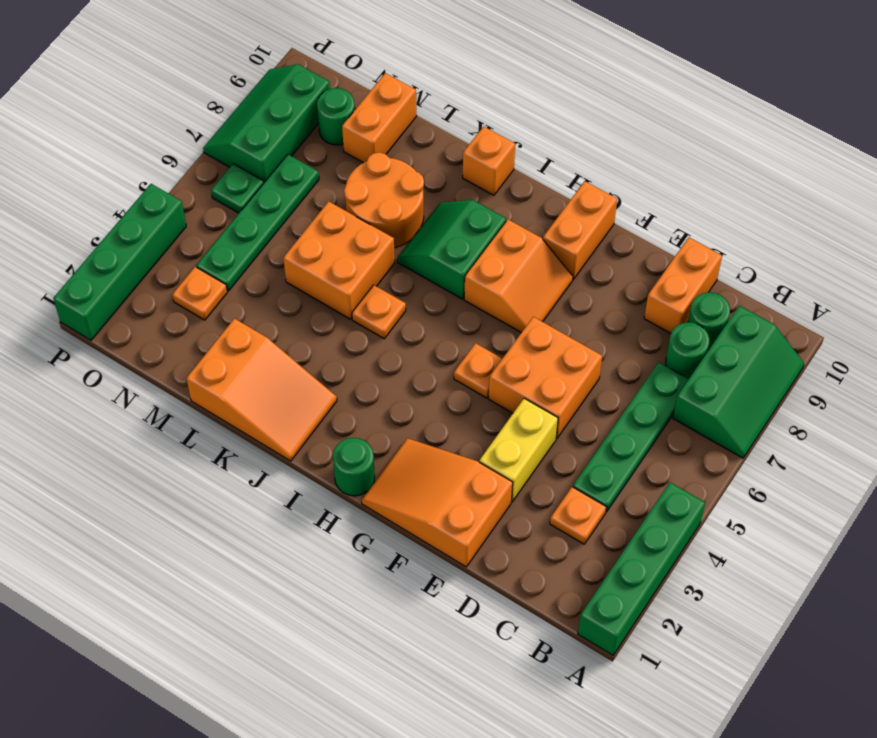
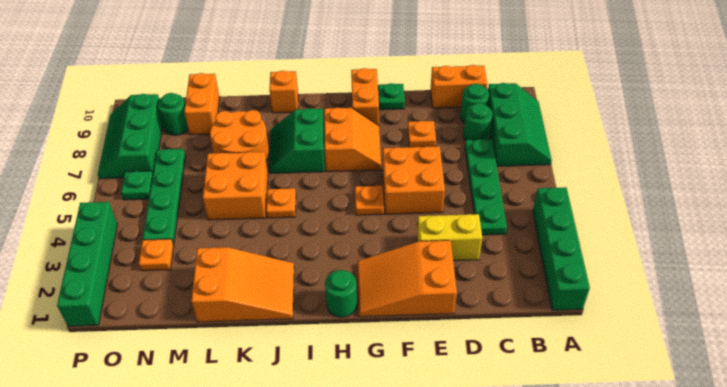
orange 1x1 plate [550,487,606,544] -> orange 1x1 plate moved to [408,121,436,147]
orange 1x2 brick [644,238,722,333] -> orange 1x2 brick turned to [430,65,487,108]
yellow 1x2 brick [479,398,558,502] -> yellow 1x2 brick turned to [417,214,482,261]
none -> green 1x1 plate [378,83,405,110]

